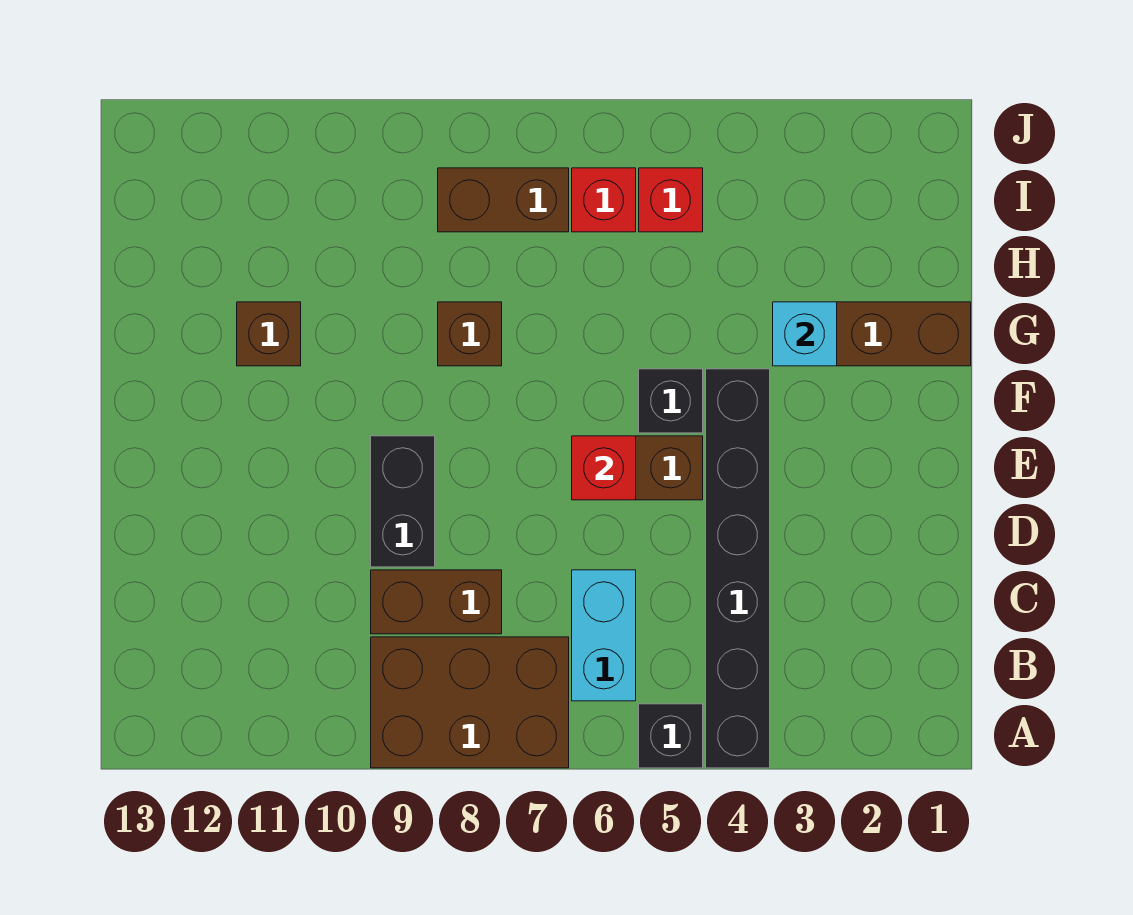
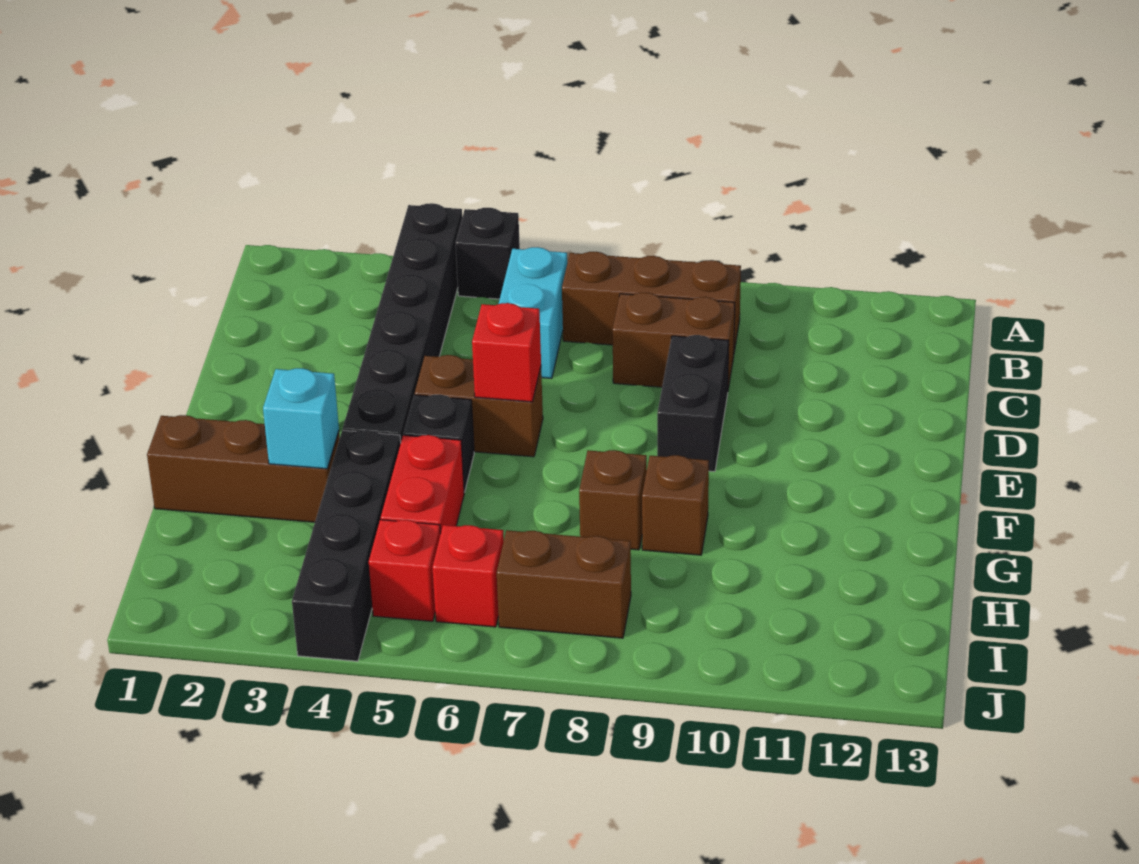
brown 2x3 brick [371,637,569,768] -> brown 1x3 brick [562,252,741,352]
none -> black 1x4 brick [292,430,401,661]
none -> red 1x2 brick [381,435,464,533]
brown 1x1 brick [237,302,301,366] -> brown 1x1 brick moved to [642,455,709,555]

